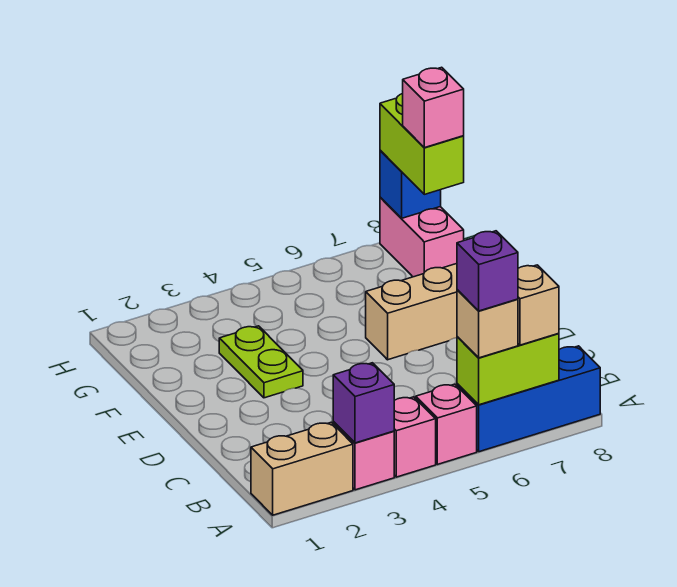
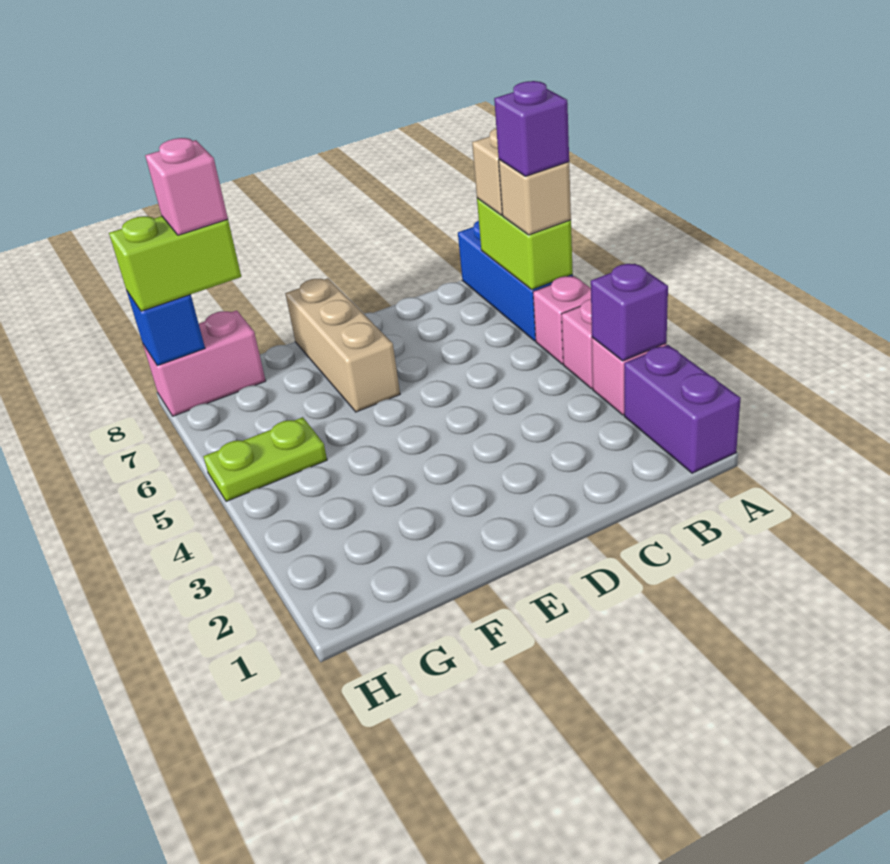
tan 1x2 brick [251,422,353,515] -> purple 1x2 brick [624,345,741,473]
lime 1x2 plate [219,326,303,398] -> lime 1x2 plate moved to [203,417,327,502]

